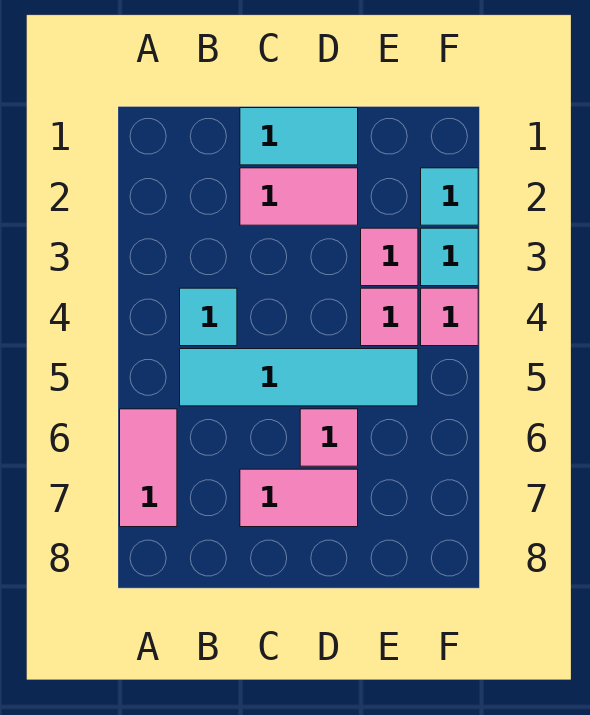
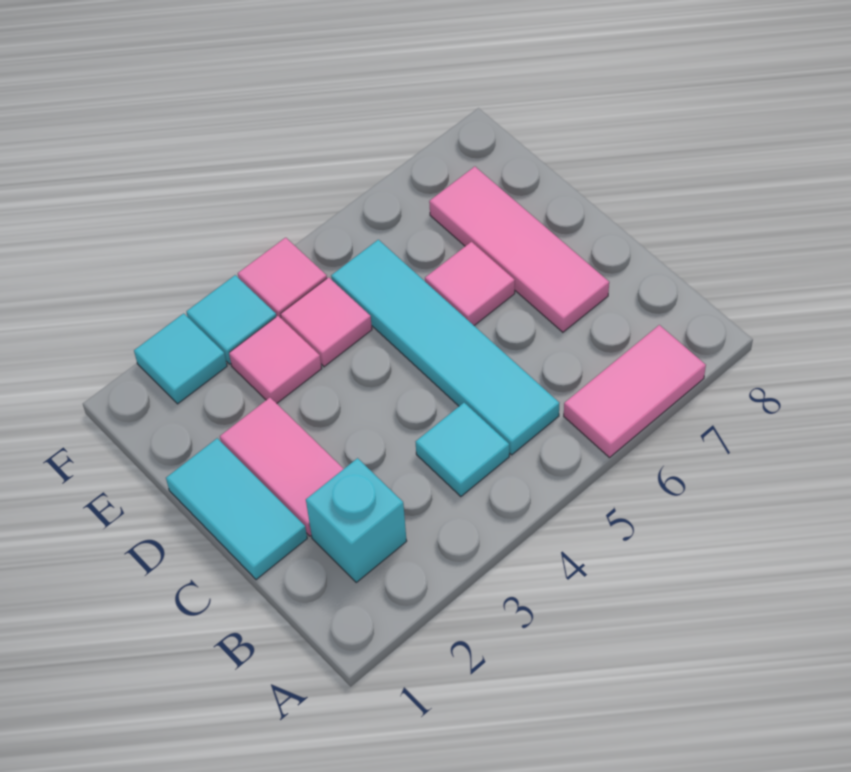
none -> cyan 1x1 brick [306,458,407,583]
pink 1x2 tile [240,469,358,527] -> pink 1x3 tile [429,167,609,332]

